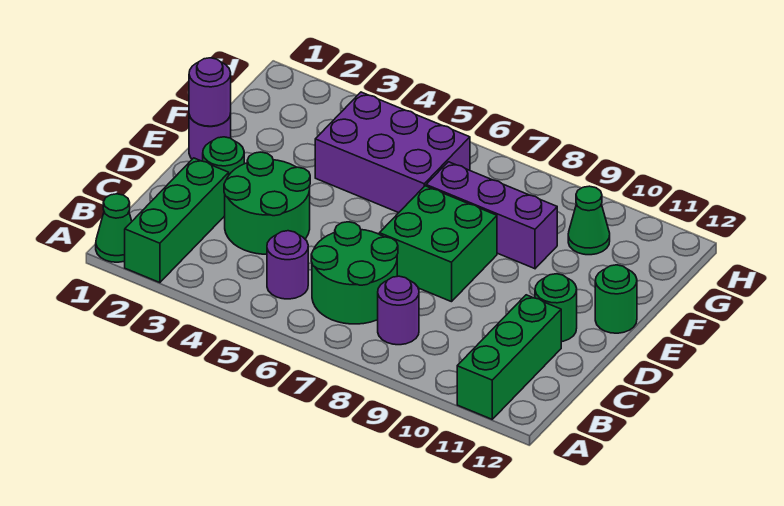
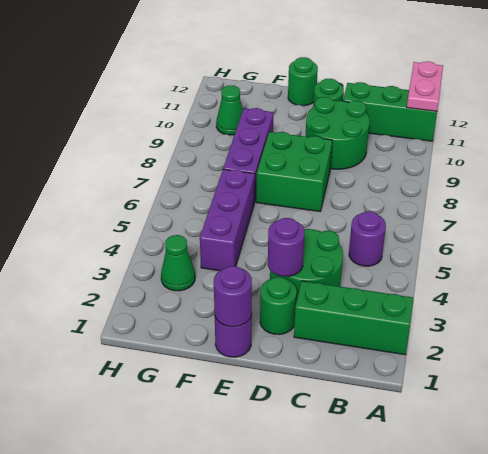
green 1x1 cone [96,194,132,262] -> green 1x1 cone moved to [161,235,195,291]
none -> pink 1x2 plate [407,61,443,111]
green 2x2 round brick [311,222,398,324] -> green 2x2 round brick moved to [306,97,370,169]
purple 1x1 round brick [378,276,419,345] -> purple 1x1 round brick moved to [268,218,305,276]
purple 2x3 brick [315,92,470,213] -> purple 1x3 brick [200,169,255,271]

